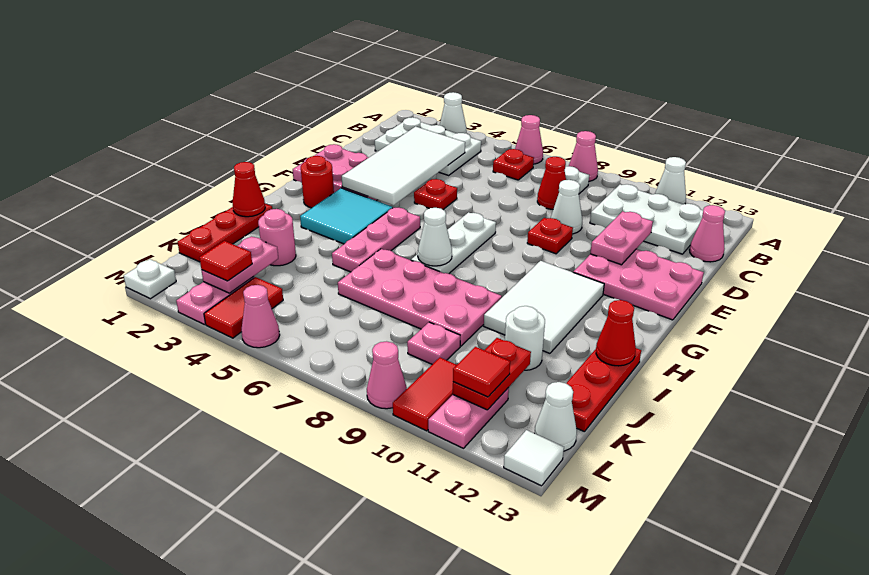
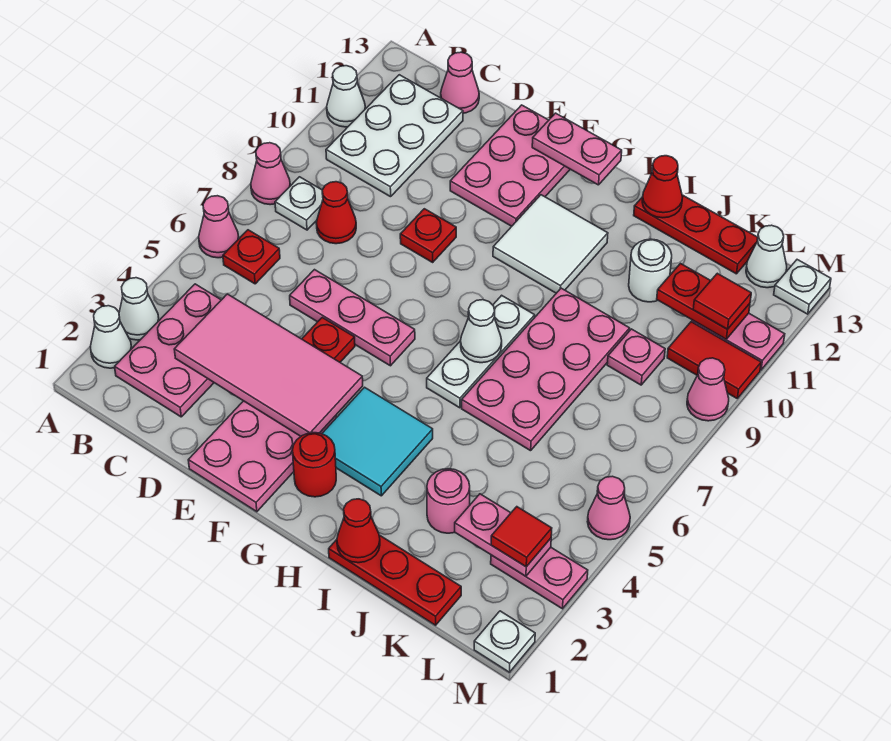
white 2x3 plate [375,117,481,175] -> pink 2x3 plate [115,284,221,417]
white 2x4 tile [342,126,465,205] -> pink 2x4 tile [174,294,363,436]
white 1x1 cone [551,180,582,234] -> white 1x1 cone moved to [90,306,132,368]
pink 1x2 plate [590,211,653,265] -> pink 1x2 plate moved to [532,113,622,185]
white 1x3 plate [411,212,496,274] -> white 1x3 plate turned to [427,295,535,408]
pink 1x3 plate [332,207,420,272] -> pink 1x3 plate moved to [290,270,415,366]
white 2x3 tile [484,261,604,353] -> white 2x2 tile [493,195,608,293]
red 1x2 tile [204,277,283,338] -> none
white 1x1 tile [504,430,564,486] -> white 1x1 plate [774,260,831,314]

